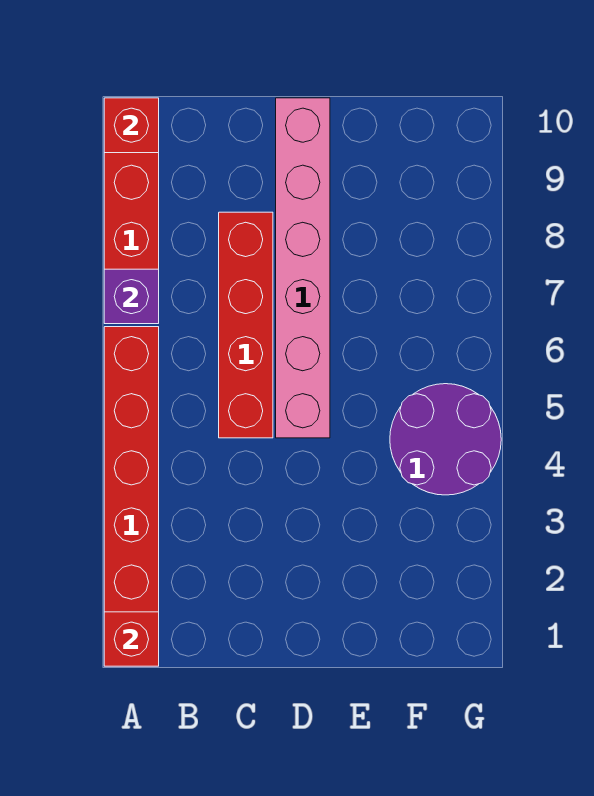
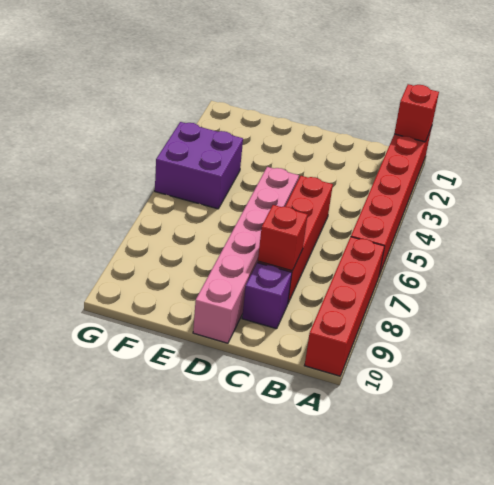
purple 1x1 brick [104,269,159,324] -> purple 1x1 brick moved to [242,263,292,329]
red 1x1 brick [104,98,159,153] -> red 1x1 brick moved to [258,205,308,271]
purple 2x2 round brick [390,384,501,495] -> purple 2x2 brick [155,122,243,209]

